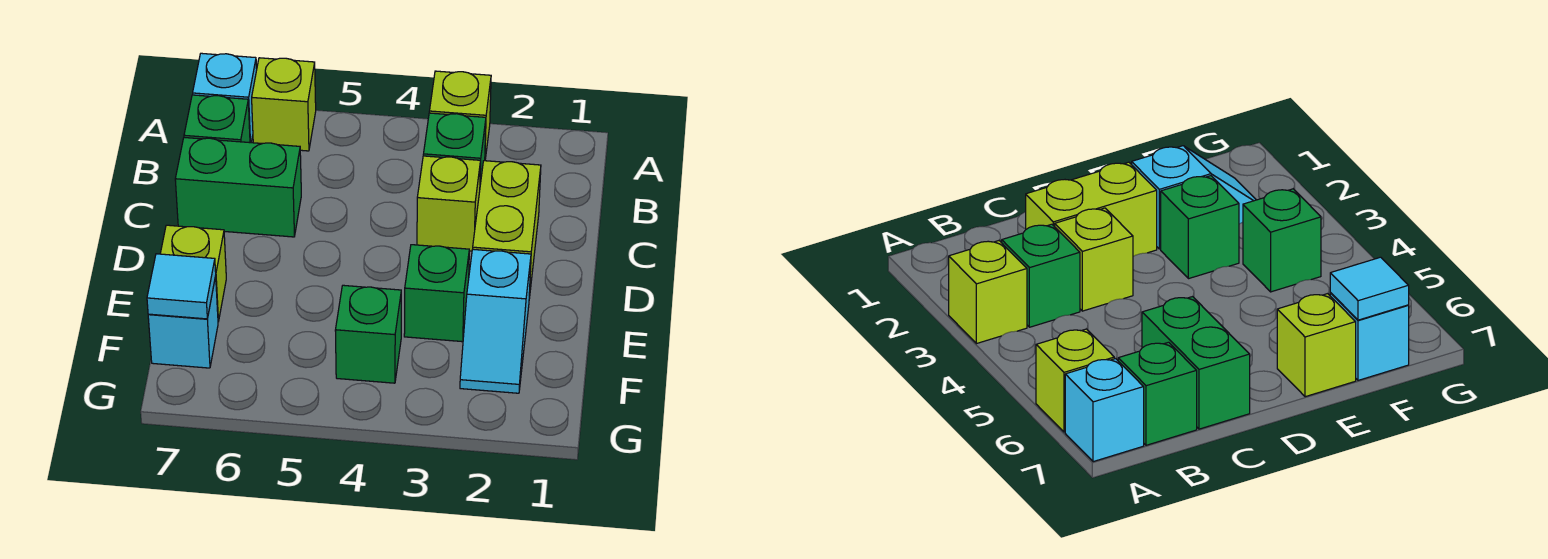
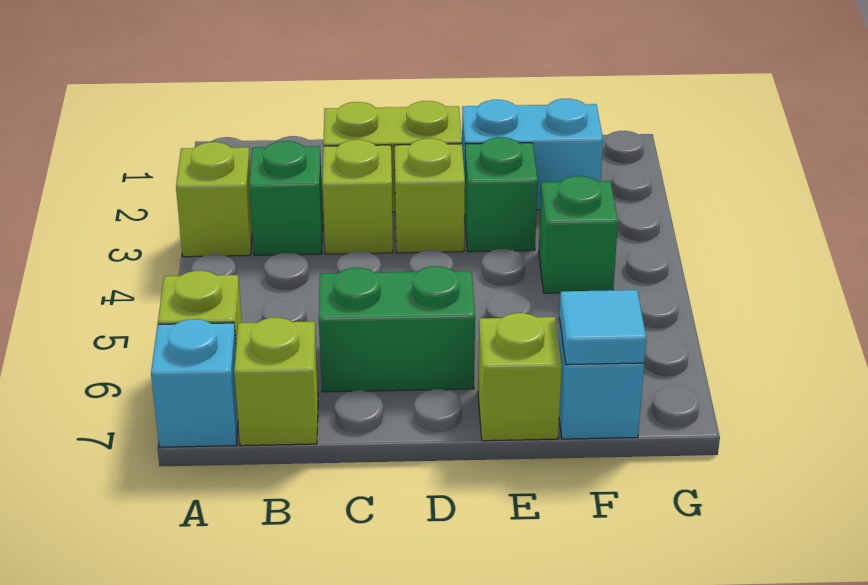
green 1x1 brick [184,95,250,143] -> lime 1x1 brick [234,318,318,446]
green 1x2 brick [175,138,301,237] -> green 1x2 brick turned to [319,266,475,392]
none -> lime 1x1 brick [394,139,465,253]
cyan 1x2 slope [460,249,531,393] -> cyan 1x2 brick [462,99,603,210]

